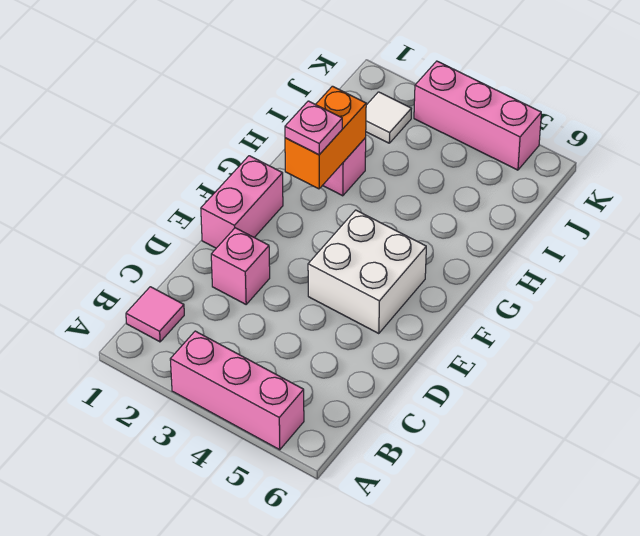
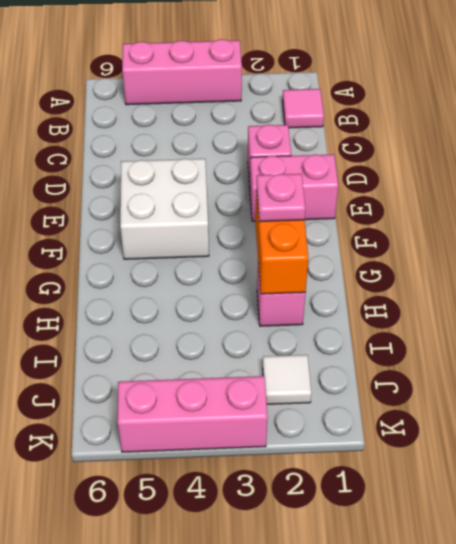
pink 1x2 brick [201,156,283,248] -> pink 1x2 brick turned to [250,154,338,221]

